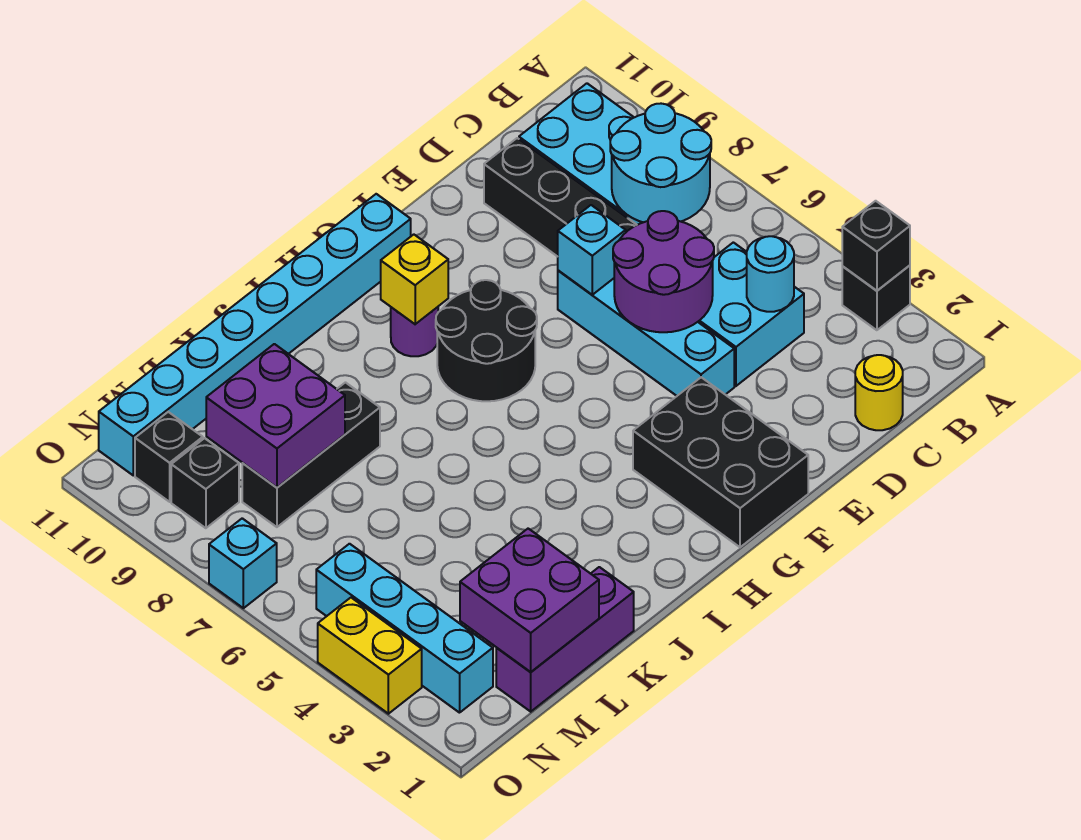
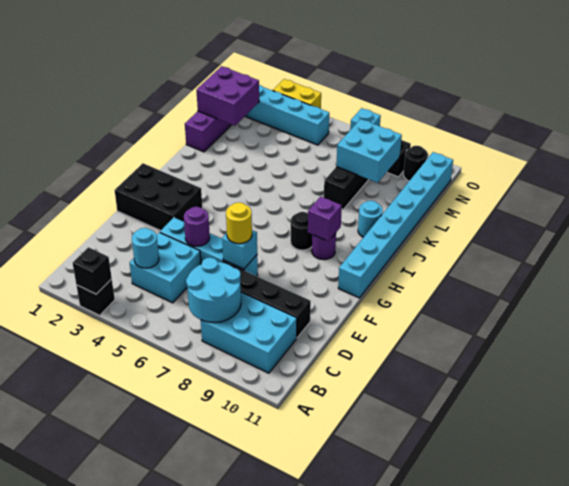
yellow 1x1 round brick [855,355,903,430] -> yellow 1x1 round brick moved to [226,202,252,244]
purple 2x2 round brick [613,211,714,332] -> purple 1x1 round brick [184,207,210,246]
black 2x2 round brick [436,280,537,401] -> black 1x1 round brick [291,212,312,250]
yellow 1x1 brick [381,234,448,324] -> purple 1x1 brick [308,197,342,241]
none -> cyan 1x1 round brick [358,201,383,237]
purple 2x2 brick [206,344,345,487] -> cyan 2x2 brick [336,119,402,183]
black 1x1 brick [135,412,203,502] -> black 1x1 round brick [404,146,428,181]

